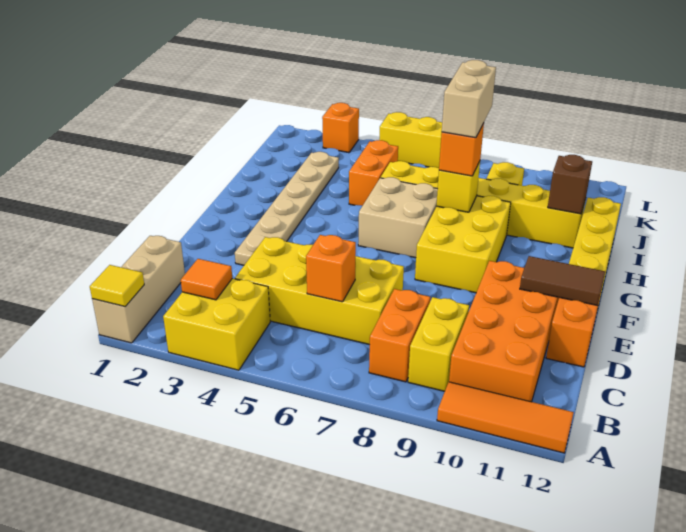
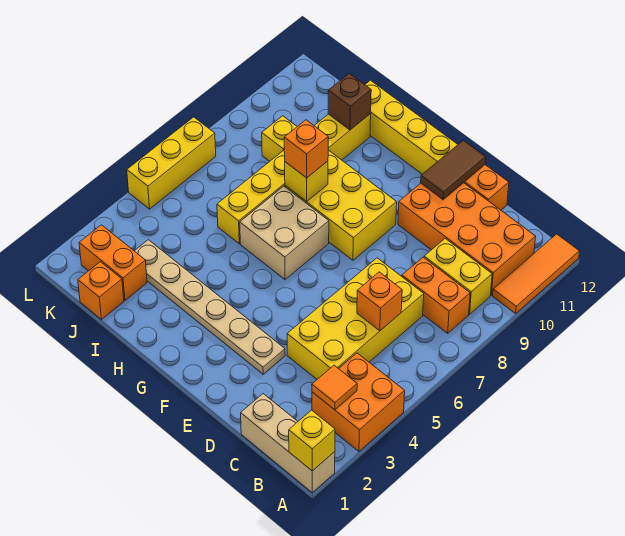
yellow 1x1 tile [90,265,144,307] -> yellow 1x1 brick [289,410,335,471]
yellow 2x2 brick [163,279,270,370] -> orange 2x2 brick [312,353,405,451]
tan 1x2 brick [442,60,496,138] -> none
orange 1x2 brick [349,140,398,206] -> orange 1x2 brick moved to [79,225,147,300]
orange 1x1 brick [322,103,359,153] -> orange 1x1 brick moved to [78,262,124,319]

